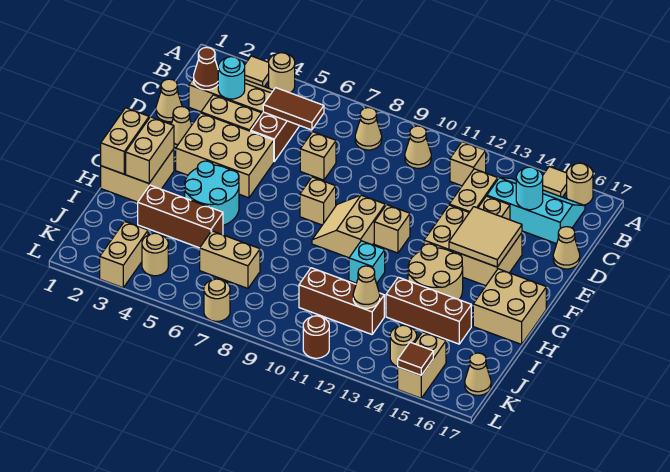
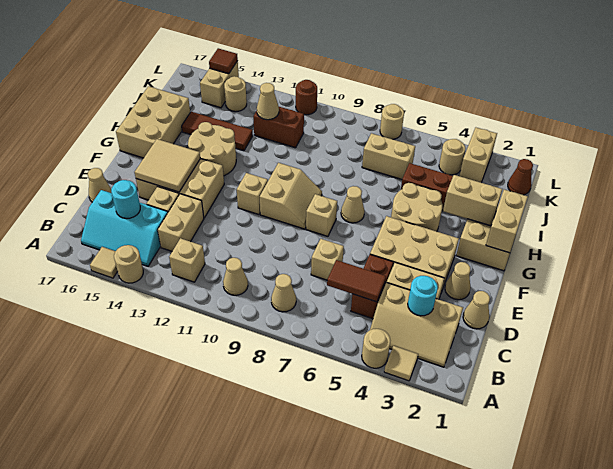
tan 1x1 round brick [567,163,593,205] -> tan 1x1 round brick moved to [114,245,143,283]
brown 1x1 cone [194,47,218,90] -> brown 1x1 cone moved to [508,159,533,195]
tan 1x2 brick [126,117,174,183] -> tan 1x2 brick turned to [443,175,502,226]
cyan 2x2 round brick [185,161,239,225] -> tan 2x2 round brick [391,183,442,231]
tan 2x2 brick [473,269,546,344] -> tan 2x3 brick [116,86,190,158]
cyan 1x1 brick [349,241,385,284] -> none
brown 1x3 brick [386,277,471,344] -> brown 1x3 tile [182,112,253,151]
brown 1x3 brick [299,268,384,334] -> brown 1x2 brick [253,107,304,148]
tan 1x1 cone [465,353,491,395] -> tan 1x1 cone moved to [341,186,365,223]

